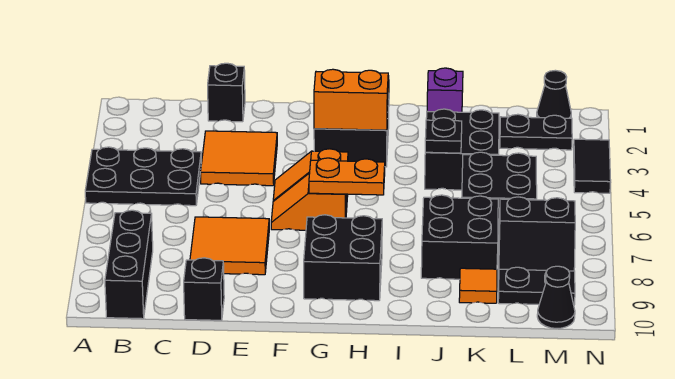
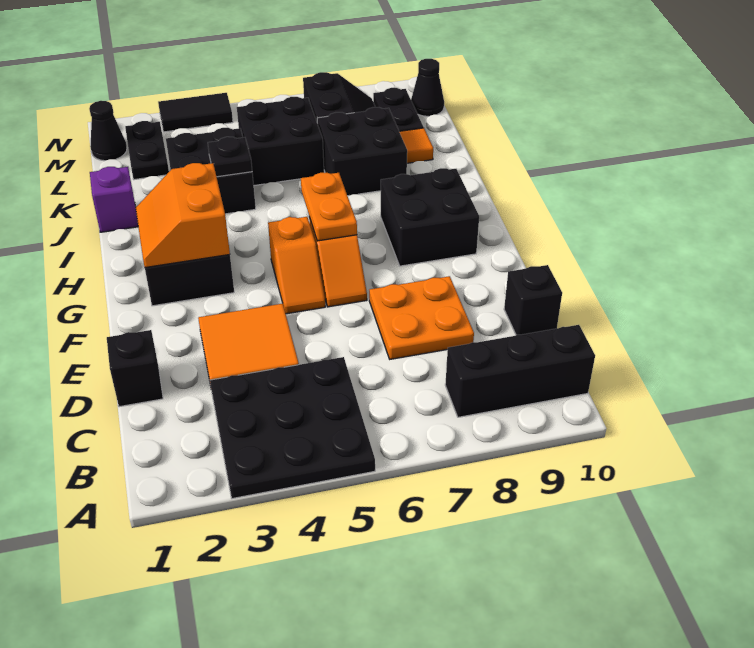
black 2x3 plate [85,147,201,206] -> black 3x3 plate [210,357,375,499]
orange 2x2 tile [190,217,269,275] -> orange 2x2 plate [369,276,474,359]

